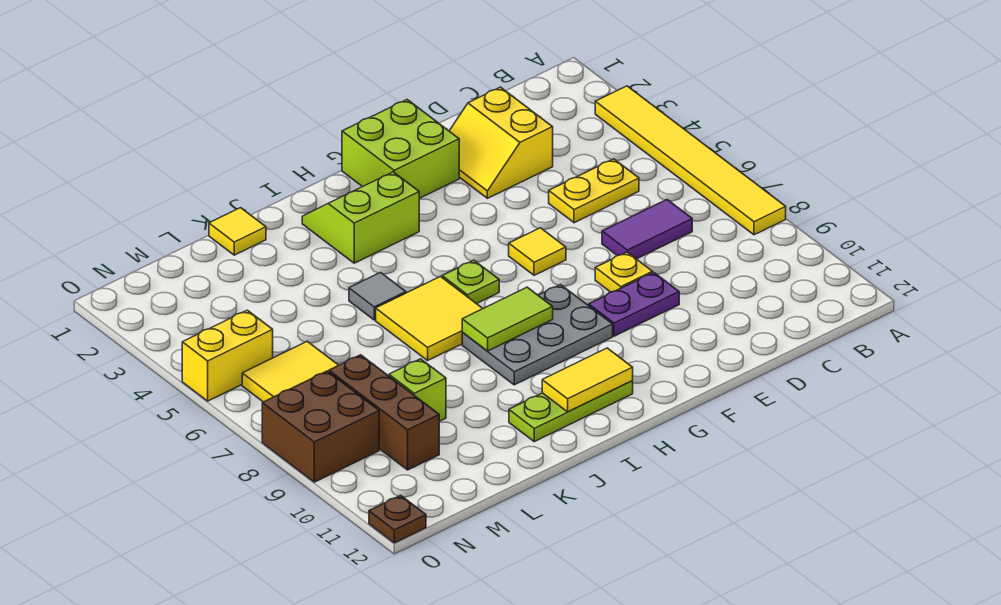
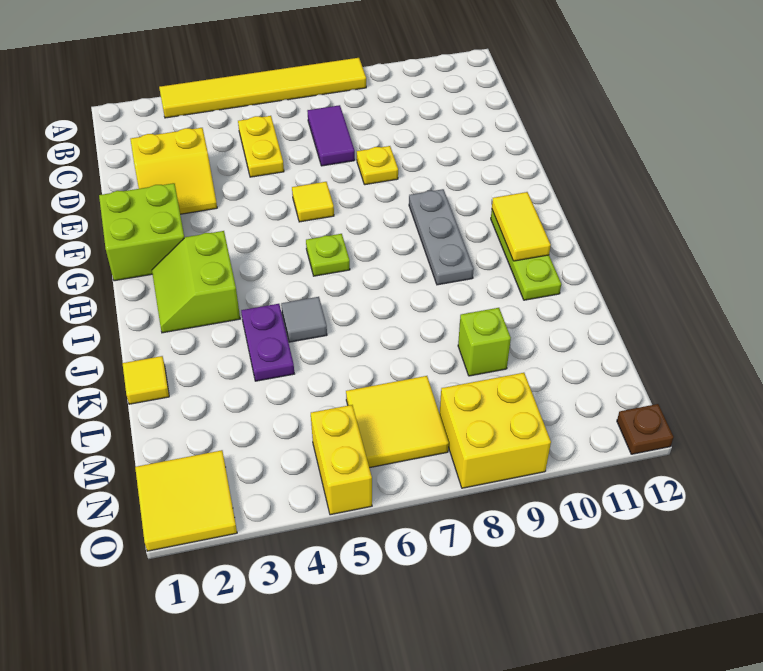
purple 1x2 plate [589,272,679,336] -> purple 1x2 plate moved to [241,304,294,381]
grey 2x3 plate [462,285,613,385] -> grey 1x3 plate [409,189,474,285]
lime 1x2 tile [462,287,553,351] -> none
yellow 2x2 tile [376,277,483,360] -> yellow 2x2 tile moved to [135,450,237,551]
brown 1x3 brick [329,355,439,470] -> none
brown 2x2 brick [262,371,379,482] -> yellow 2x2 brick [440,373,551,488]

